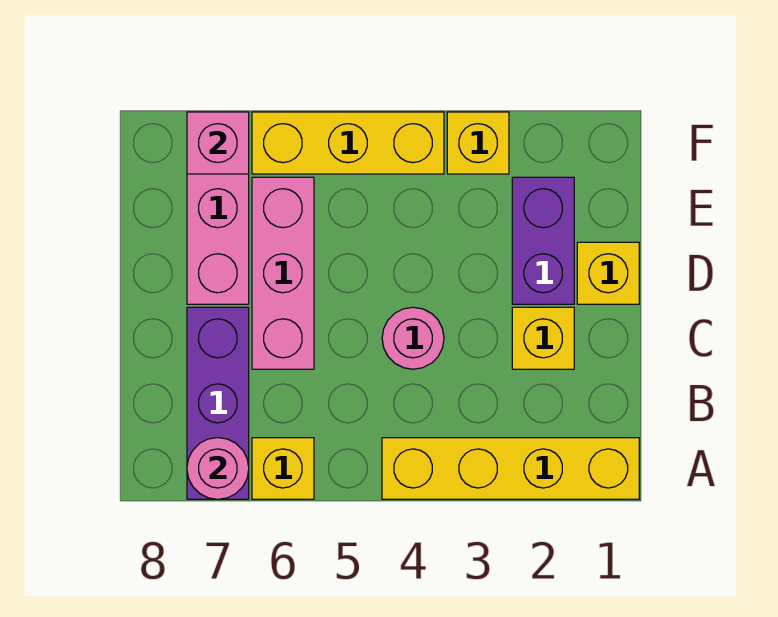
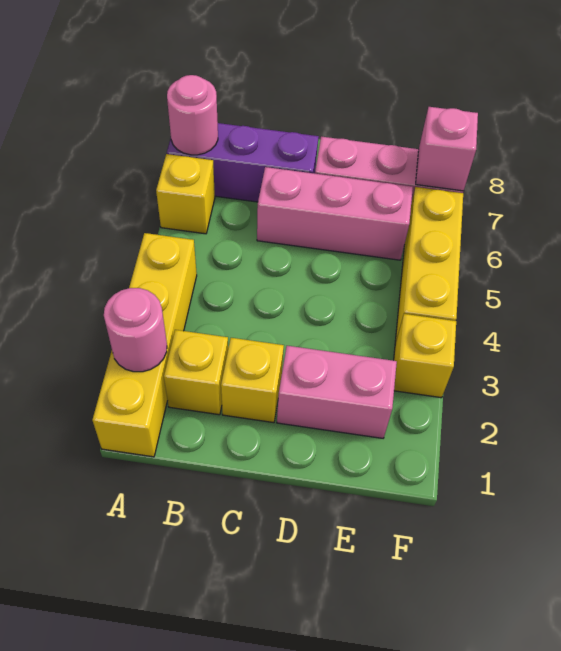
pink 1x1 round brick [382,307,444,369] -> pink 1x1 round brick moved to [104,288,167,372]
yellow 1x1 brick [577,242,639,304] -> yellow 1x1 brick moved to [164,330,228,415]
purple 1x2 brick [512,177,574,304] -> pink 1x2 brick [277,346,397,438]

